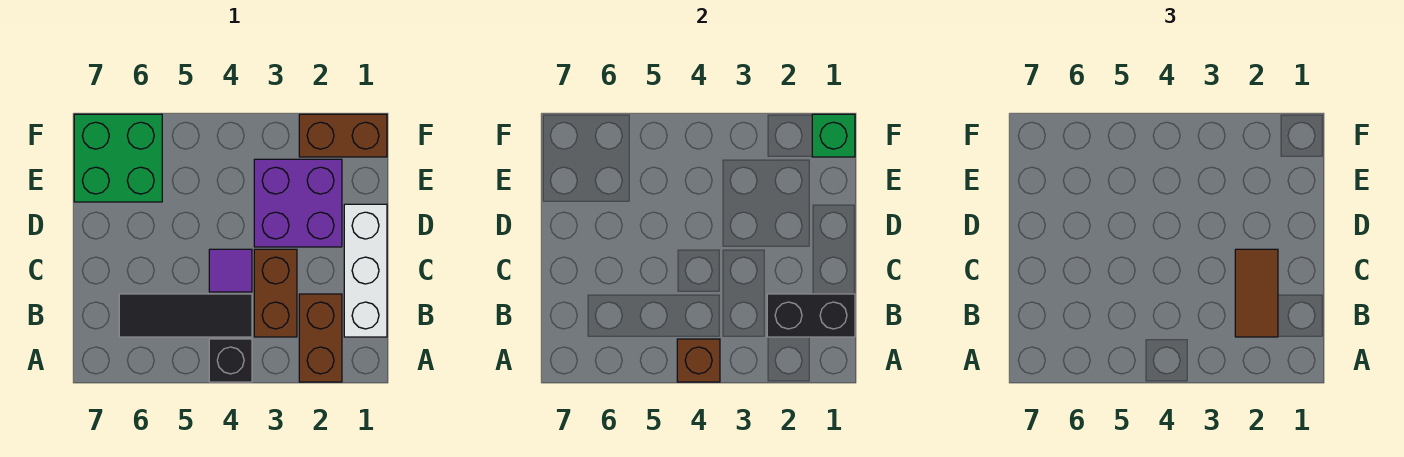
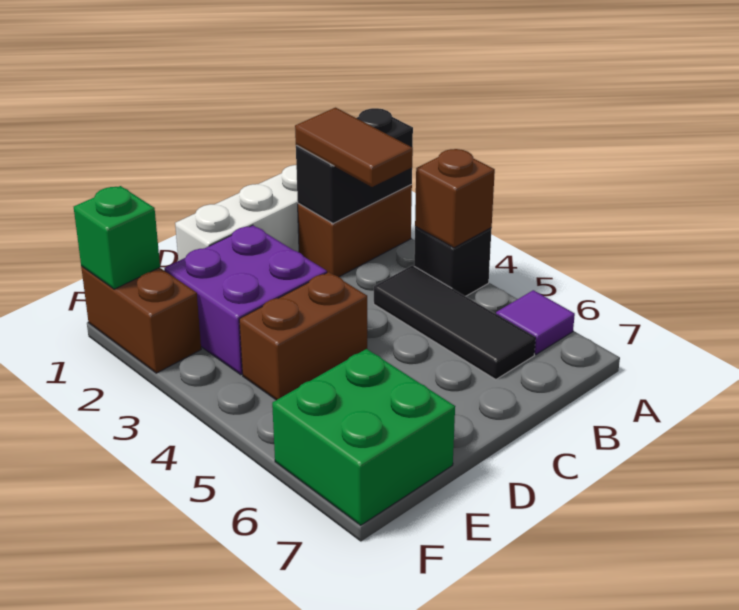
black 1x2 brick [767,294,855,337] -> black 1x2 brick turned to [296,108,413,224]
brown 1x2 tile [1235,249,1278,337] -> brown 1x2 tile turned to [295,108,413,187]
brown 1x2 brick [254,249,297,337] -> brown 1x2 brick moved to [239,272,367,400]
purple 1x1 tile [209,249,252,292] -> purple 1x1 tile moved to [496,290,575,354]

